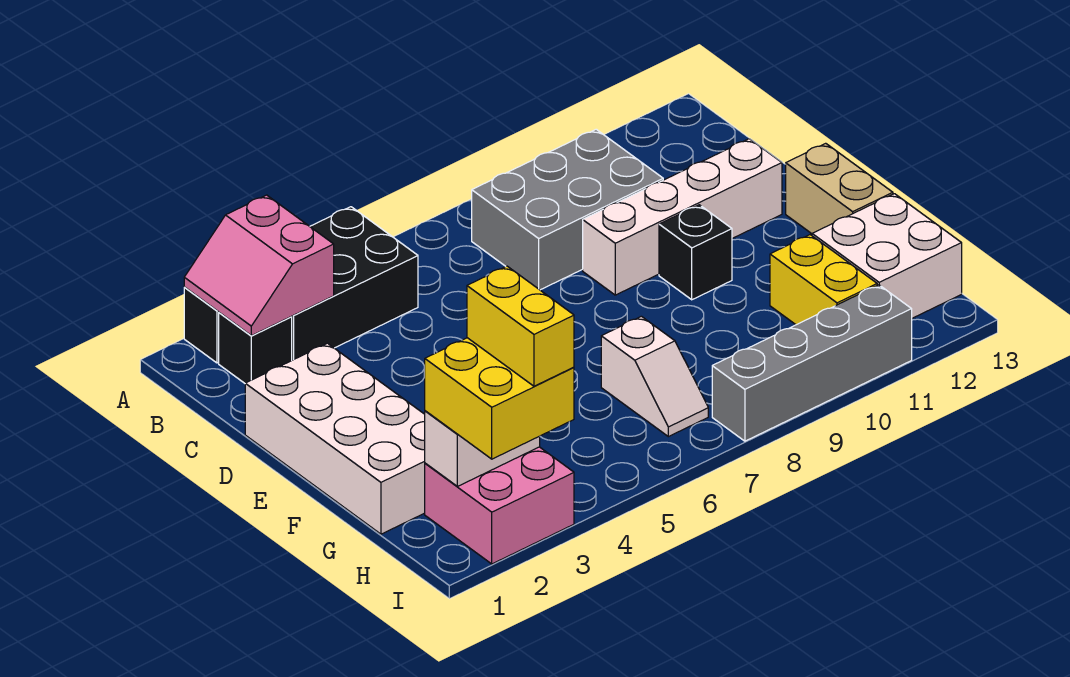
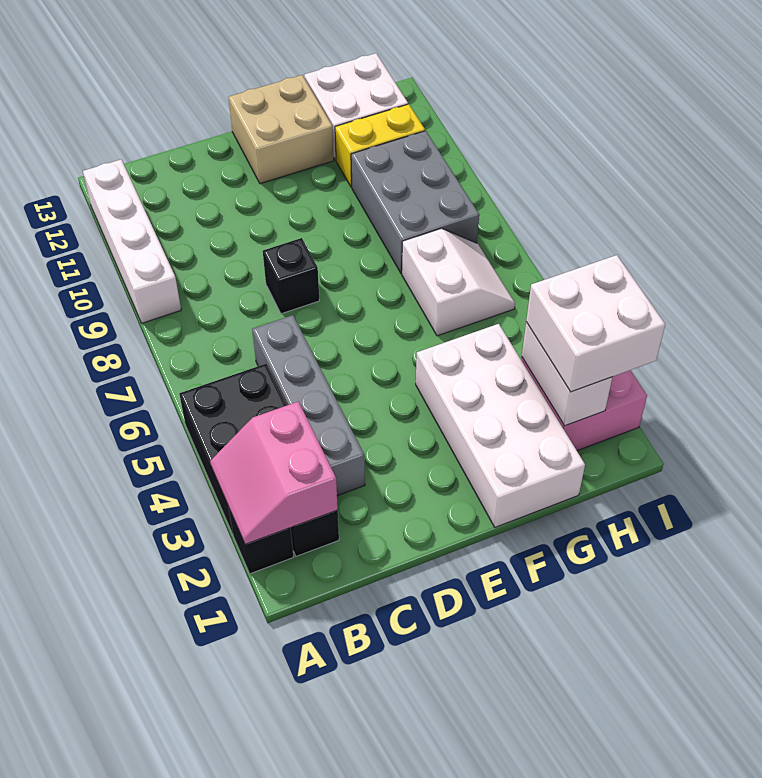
pink 2x2 slope [184,195,334,336] -> pink 2x2 slope turned to [210,402,338,544]
grey 2x3 brick [472,129,663,290] -> grey 2x3 brick moved to [351,131,479,274]
white 2x4 brick [245,343,425,534] -> white 2x4 brick turned to [416,324,585,527]
white 1x4 brick [583,139,782,295] -> white 1x4 brick moved to [83,160,181,323]
black 1x1 brick [659,205,732,300] -> black 1x1 brick moved to [263,238,319,314]
tan 1x2 brick [786,143,893,234] -> tan 2x2 brick [228,75,334,184]
white 1x2 slope [601,316,708,437] -> white 2x2 slope [402,228,515,336]
yellow 2x2 brick [425,338,574,459] -> white 2x2 brick [526,255,665,392]
yellow 1x2 brick [467,266,574,386] -> none
grey 1x4 brick [712,285,912,441] -> grey 1x4 brick moved to [252,315,365,496]

